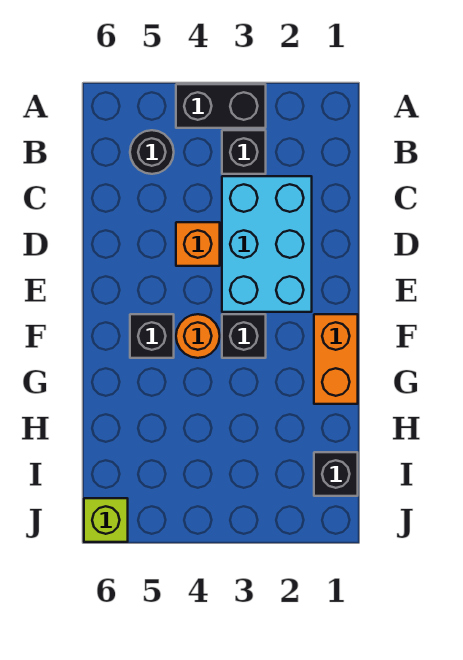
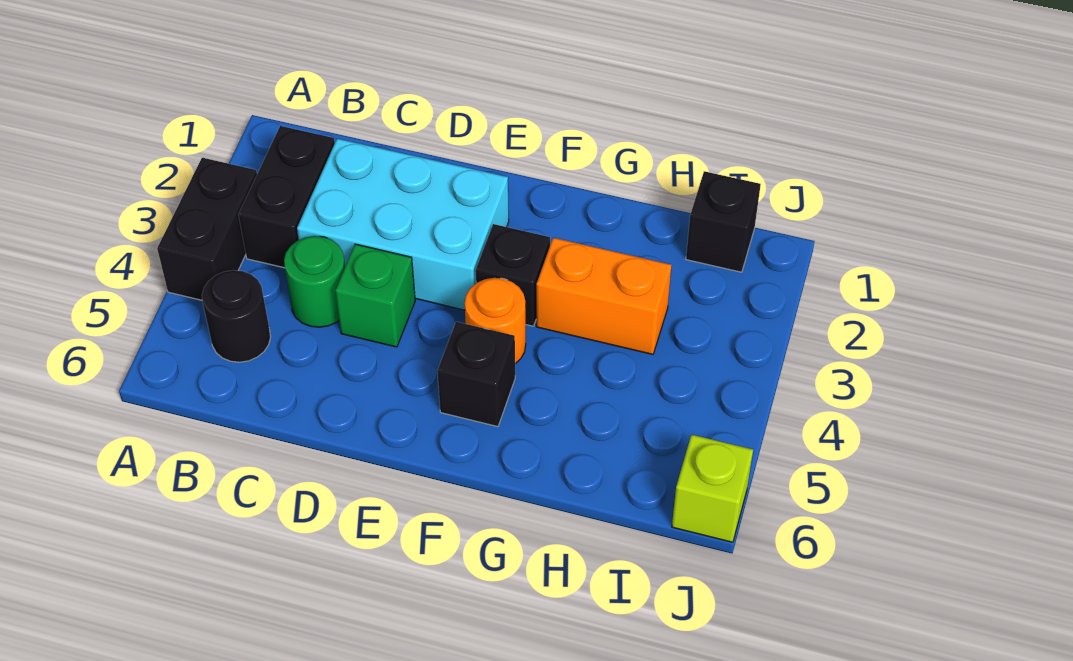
black 1x1 brick [222,130,266,174] -> black 1x2 brick [238,126,335,268]
none -> green 1x1 round brick [284,236,345,327]
orange 1x1 brick [176,222,220,266] -> green 1x1 brick [335,244,415,347]
orange 1x2 brick [314,314,358,404] -> orange 1x2 brick moved to [536,238,671,354]

